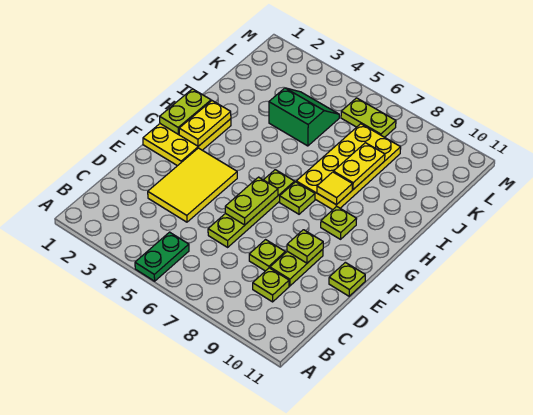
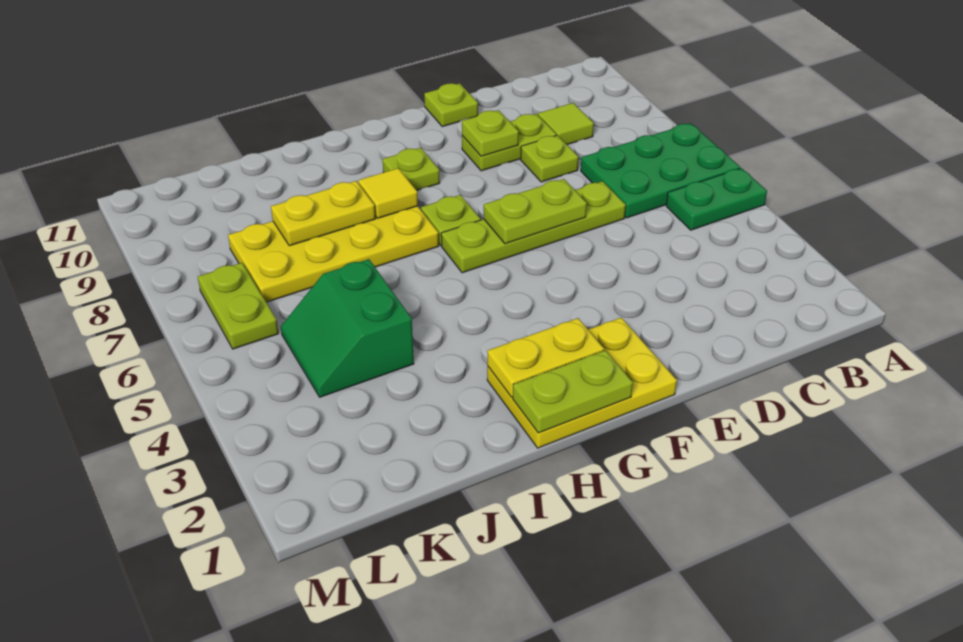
none -> green 2x3 plate [581,123,740,218]
lime 1x1 plate [253,268,289,302] -> lime 1x1 tile [538,103,594,145]
yellow 2x3 tile [148,148,237,222] -> none

